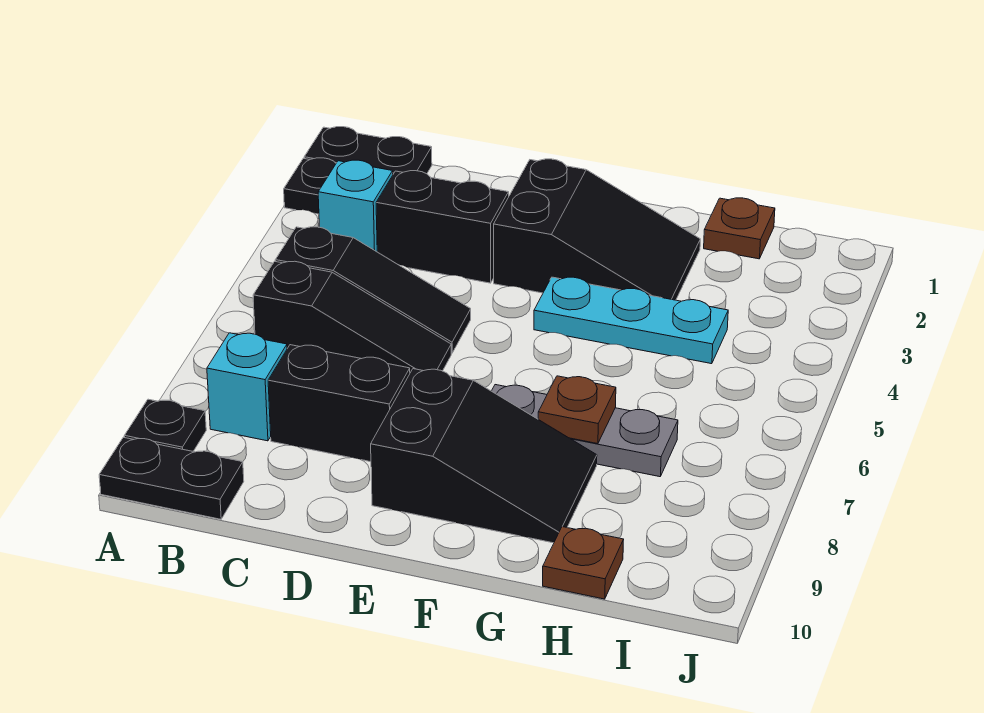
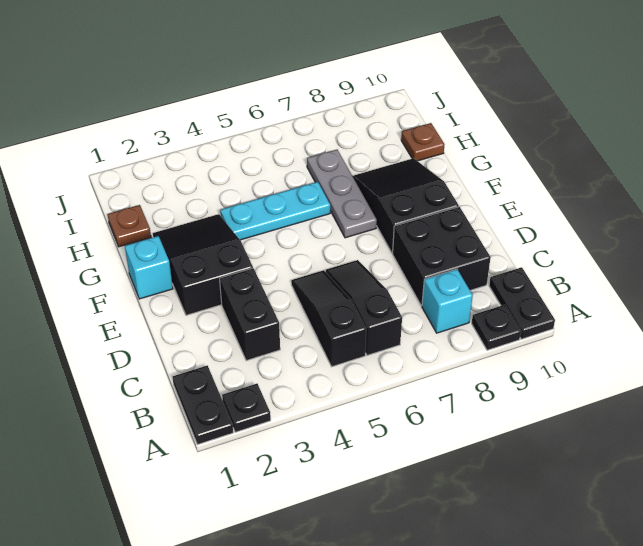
cyan 1x1 brick [318,160,393,252] -> cyan 1x1 brick moved to [125,236,173,299]
black 1x2 brick [268,345,410,462] -> black 2x2 brick [393,207,491,306]
cyan 1x3 plate [534,277,728,364] -> cyan 1x3 plate turned to [220,182,330,240]
brown 1x1 plate [538,376,616,444] -> none

